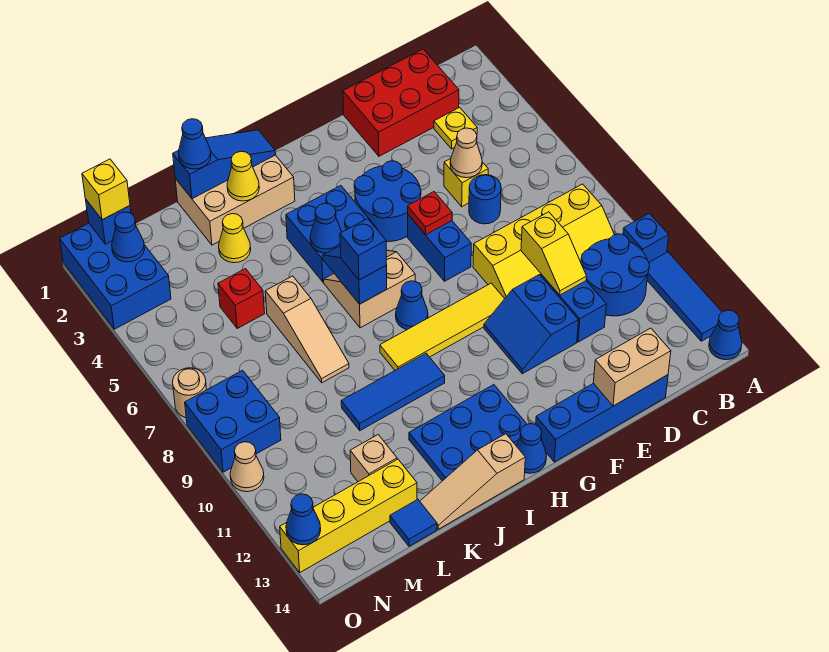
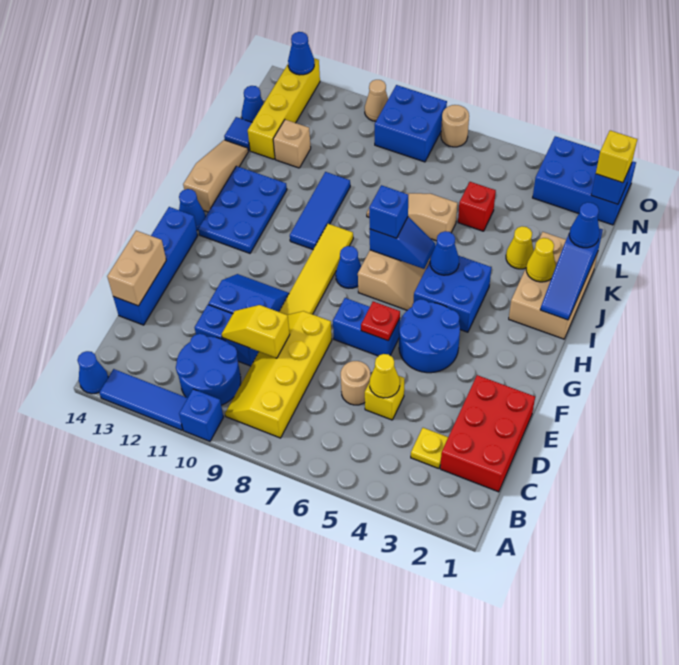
tan 1x1 cone [450,128,482,178] -> yellow 1x1 cone [370,354,400,398]
blue 1x1 round brick [469,175,501,224] -> tan 1x1 round brick [341,361,371,405]
blue 1x1 cone [112,212,145,262] -> blue 1x1 cone moved to [242,86,264,122]

